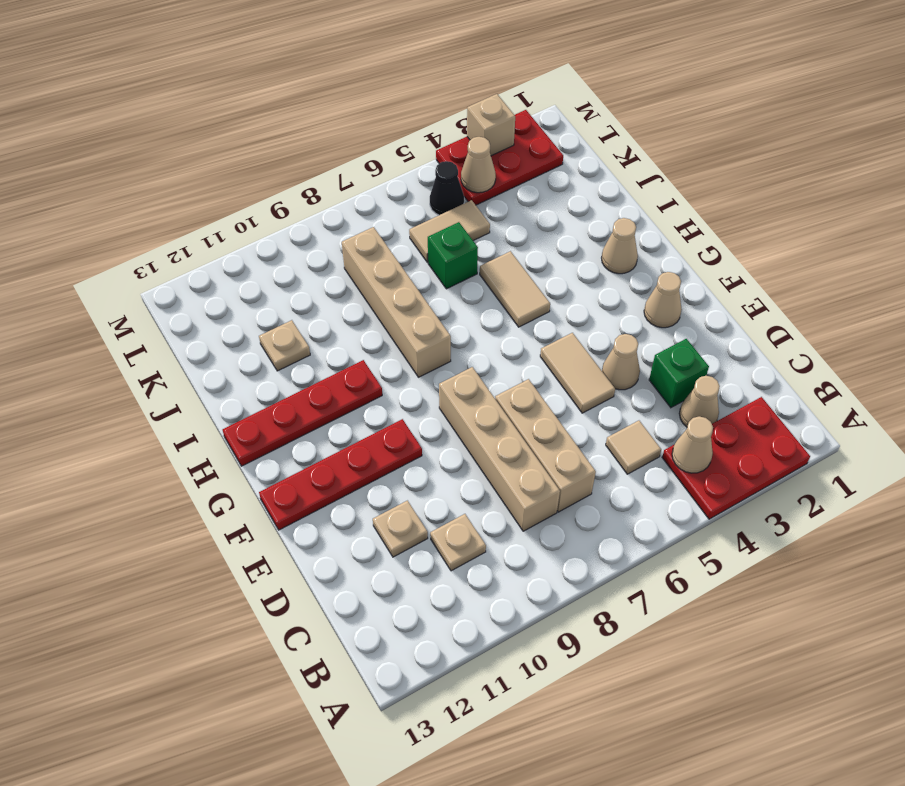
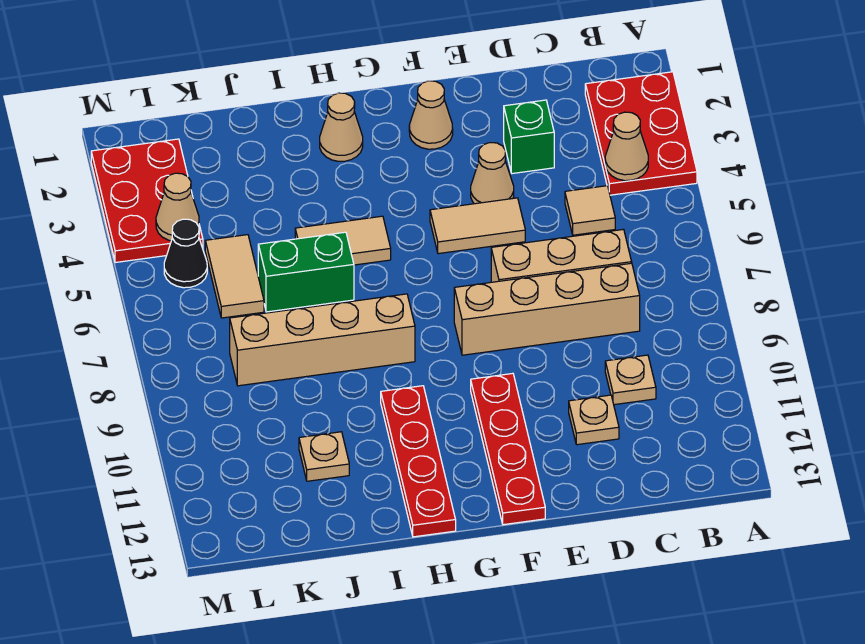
tan 1x1 cone [679,376,720,427] -> none
green 1x1 brick [428,222,478,289] -> green 1x2 brick [258,232,354,312]
tan 1x1 brick [467,94,515,156] -> none

